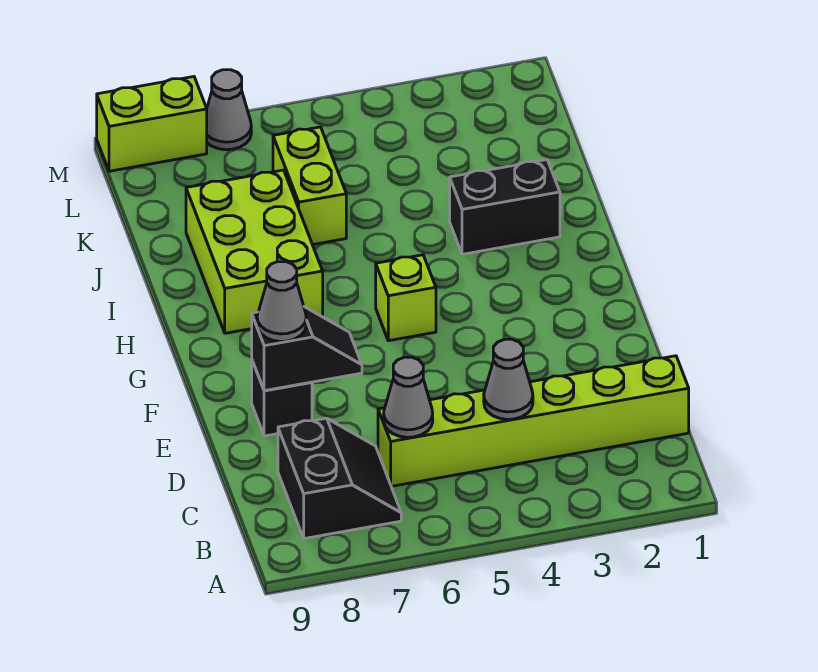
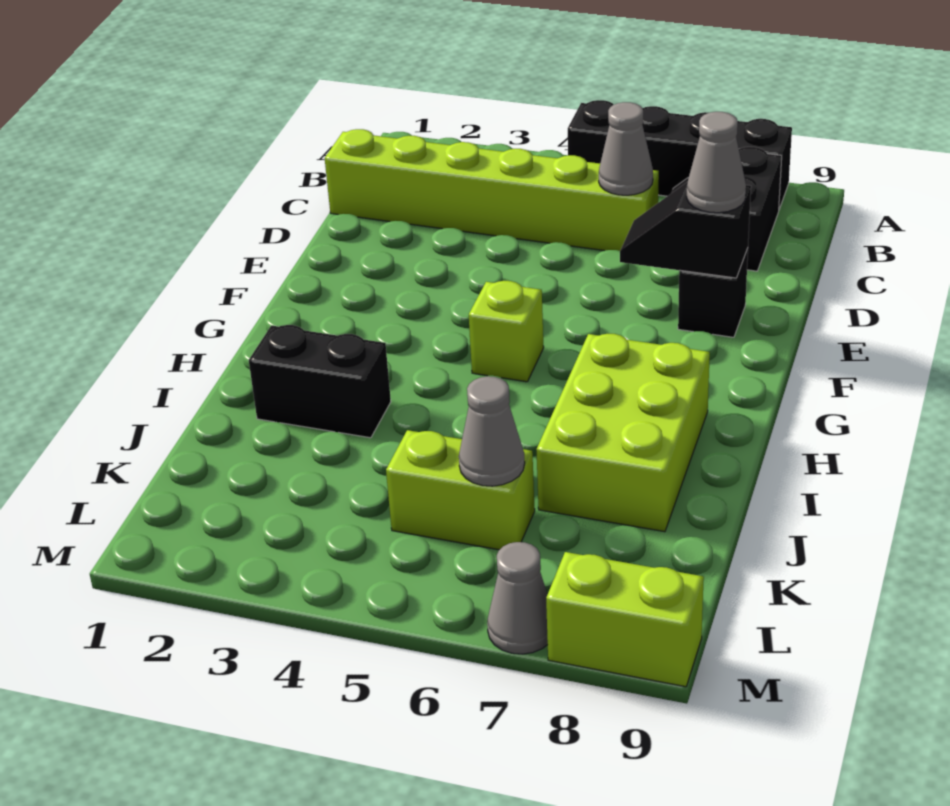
none -> black 1x4 brick [568,100,792,209]
grey 1x1 cone [484,339,533,419] -> grey 1x1 cone moved to [459,376,525,486]
lime 1x2 brick [273,127,346,245] -> lime 1x2 brick turned to [386,430,535,550]

